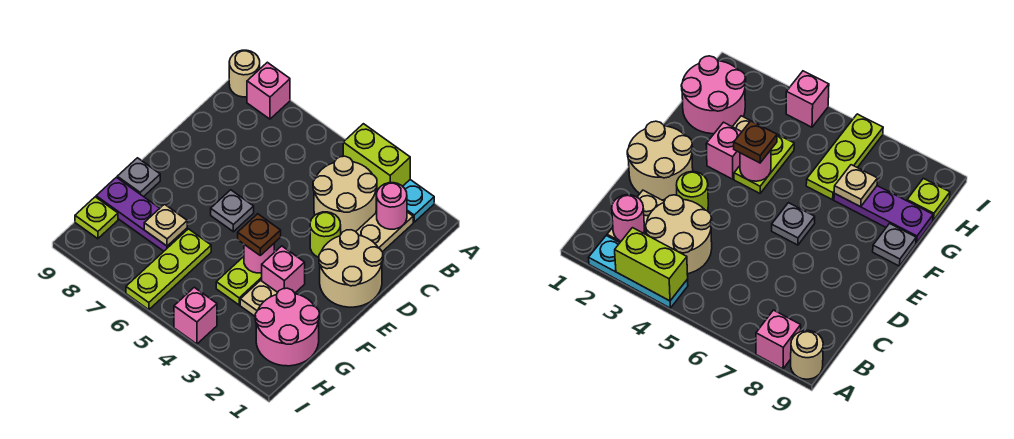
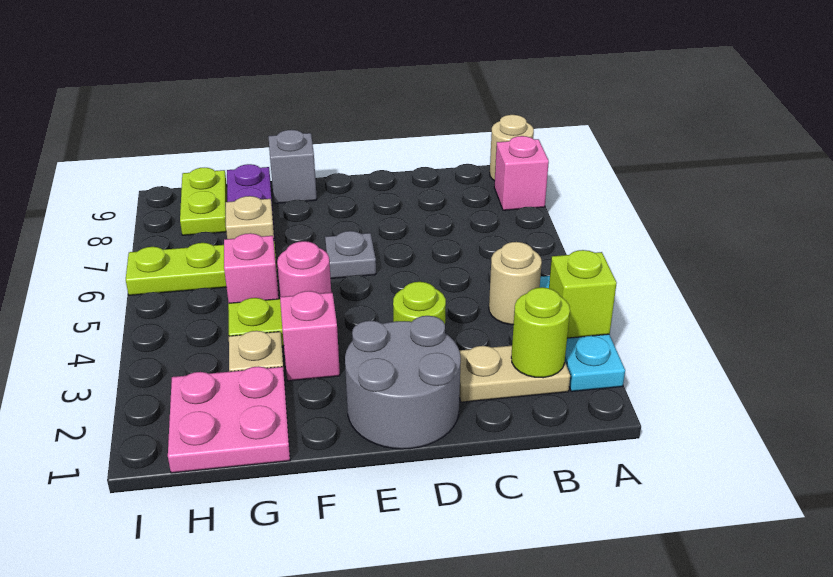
lime 1x2 brick [343,124,410,189] -> lime 1x1 brick [549,250,617,338]
pink 1x1 round brick [376,183,407,229] -> lime 1x1 round brick [511,287,570,378]
tan 2x2 round brick [313,156,377,233] -> tan 1x1 round brick [489,242,542,325]
tan 2x2 round brick [319,230,383,307] -> grey 2x2 round brick [345,316,461,449]
brown 1x1 plate [238,214,281,255] -> none
grey 1x1 plate [117,158,160,197] -> grey 1x1 brick [268,130,317,203]
pink 2x2 round brick [255,288,319,366] -> pink 2x2 plate [168,366,290,473]
lime 1x1 plate [75,197,118,239] -> lime 1x2 plate [180,168,227,235]
pink 1x1 brick [174,287,217,344] -> pink 1x1 brick moved to [224,233,279,303]

